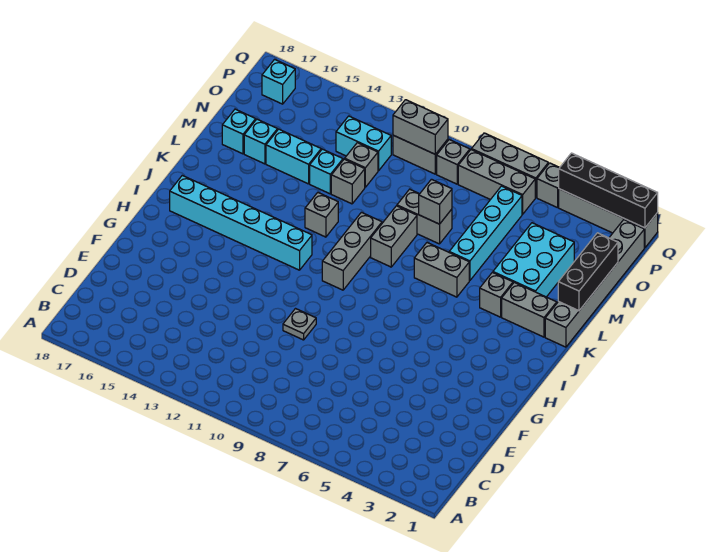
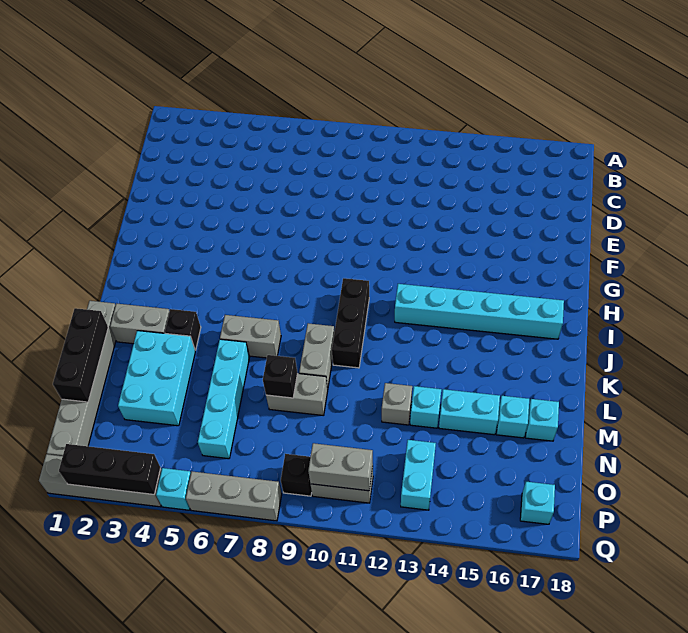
grey 1x1 plate [283,309,316,340] -> none
grey 1x3 brick [322,212,382,290] -> black 1x3 brick [332,278,369,368]
grey 1x1 brick [480,272,513,317] -> black 1x1 brick [165,309,201,350]
grey 1x1 brick [305,193,338,237] -> none
grey 1x1 brick [419,179,452,224] -> black 1x1 brick [263,355,298,398]
grey 1x1 brick [345,143,378,187] -> none
cyan 1x2 brick [336,116,391,171] -> cyan 1x2 brick turned to [401,440,436,510]
grey 1x3 brick [458,150,535,214] -> none
grey 1x1 brick [437,140,470,184] -> black 1x1 brick [281,454,312,496]
black 1x4 brick [559,153,658,228] -> black 1x3 brick [59,444,161,494]
grey 1x1 brick [537,163,560,208] -> cyan 1x1 brick [156,468,191,510]

